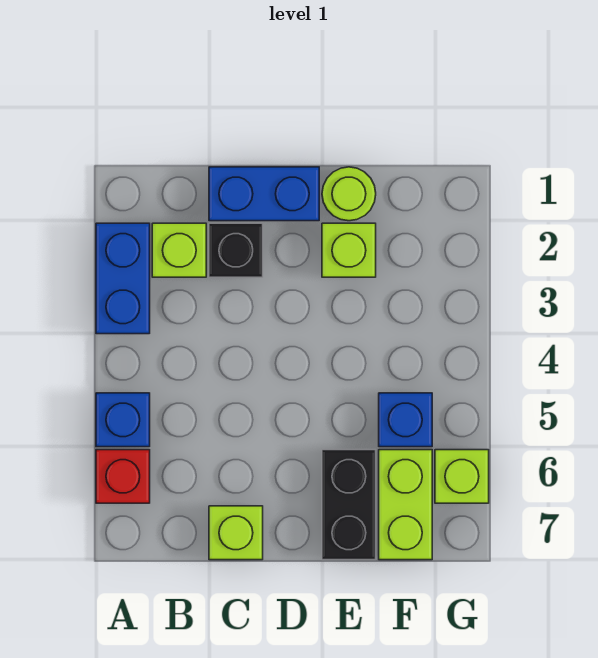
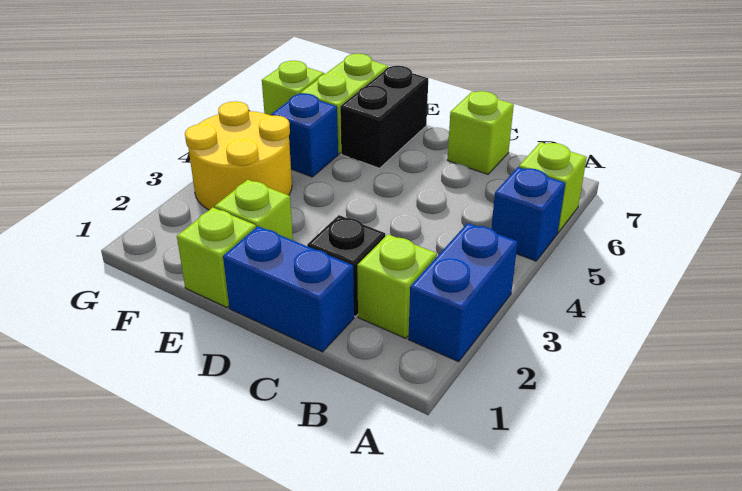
red 1x1 brick [96,450,150,503] -> lime 1x1 brick [519,142,587,232]
lime 1x1 round brick [322,167,376,221] -> lime 1x1 brick [177,208,256,307]
none -> yellow 2x2 round brick [185,101,292,210]

